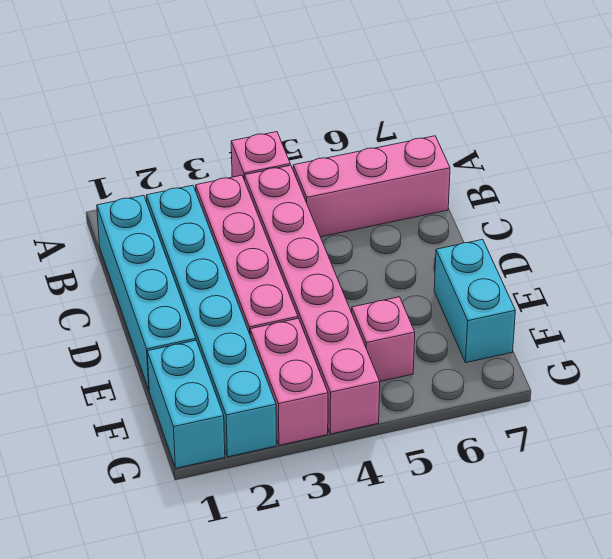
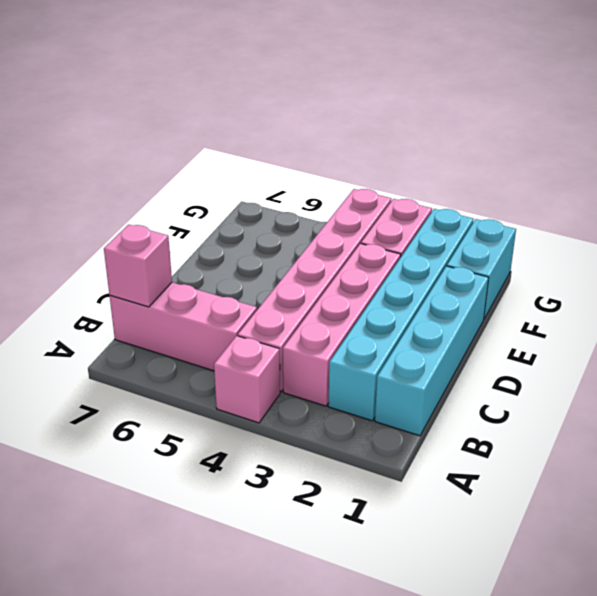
cyan 1x2 brick [434,239,515,363] -> none
pink 1x1 brick [352,297,415,381] -> pink 1x1 brick moved to [104,225,172,307]

